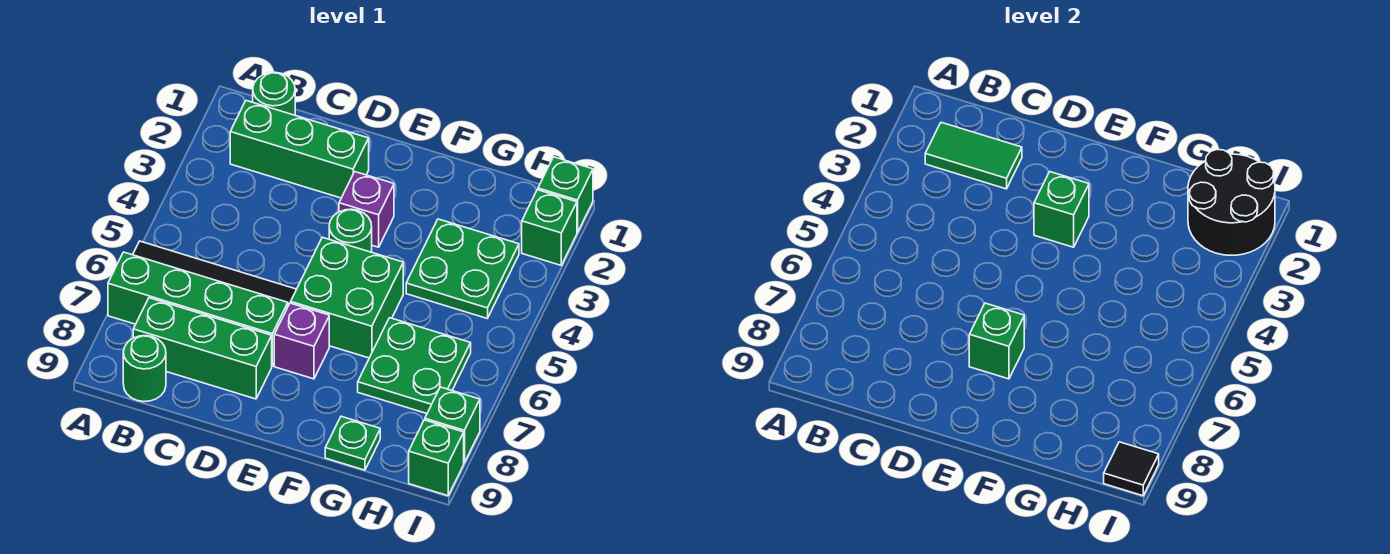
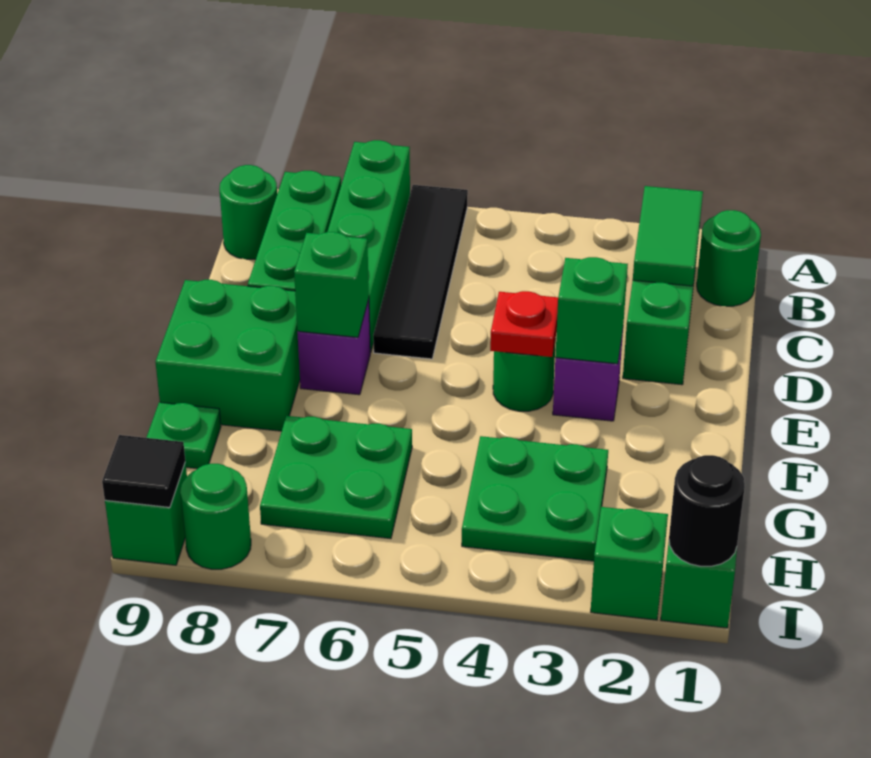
none -> red 1x1 plate [490,291,558,357]
green 2x2 brick [291,237,403,358] -> green 2x2 brick moved to [155,280,300,431]
black 2x2 round brick [1188,150,1275,255] -> black 1x1 round brick [669,455,745,566]
green 1x1 brick [425,387,480,463] -> green 1x1 round brick [180,464,251,569]

